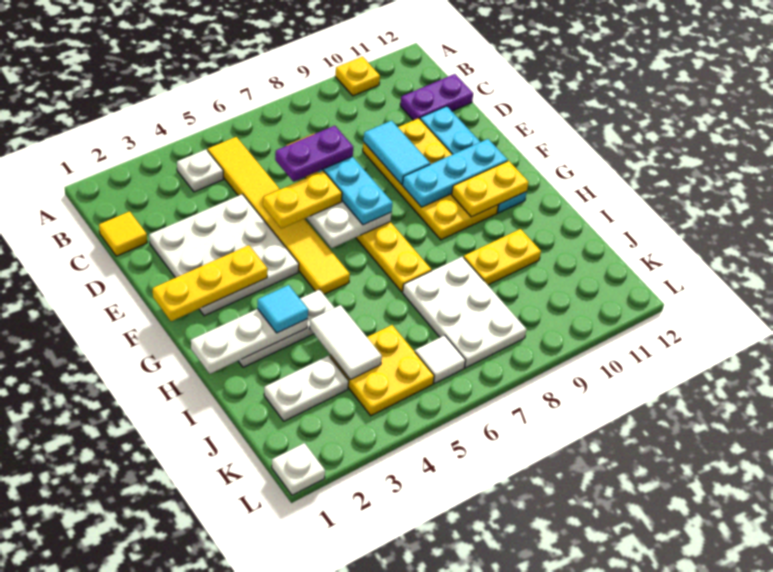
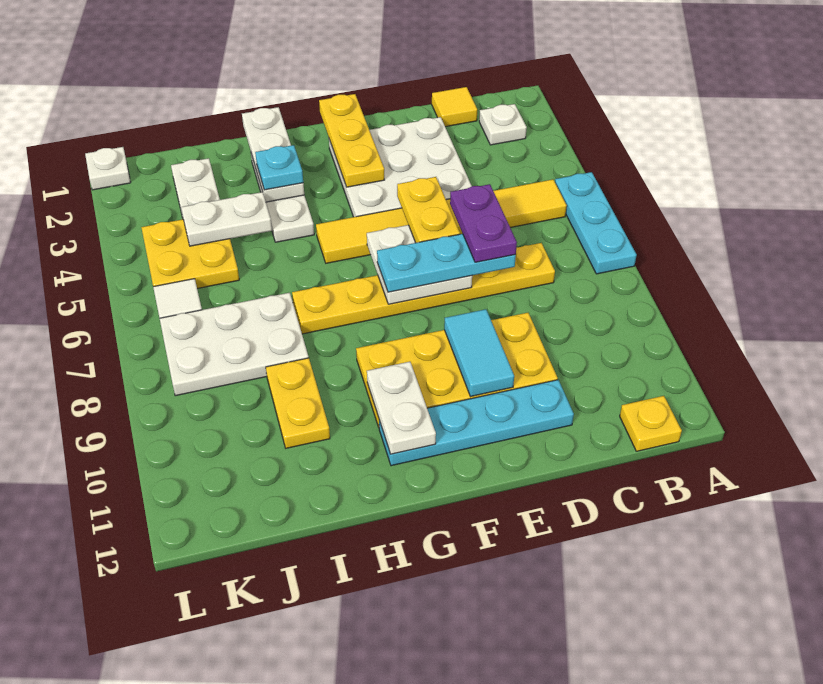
yellow 1x1 plate [335,57,380,96] -> yellow 1x1 plate moved to [620,396,682,451]
white 1x1 plate [177,149,223,192] -> white 1x1 plate moved to [479,104,527,145]
purple 1x2 plate [400,74,473,120] -> none
cyan 1x2 tile [363,121,430,185] -> cyan 1x2 tile turned to [444,309,514,397]
cyan 1x3 plate [402,139,508,207] -> cyan 1x3 plate moved to [555,172,637,274]
yellow 1x2 plate [452,161,529,217] -> white 1x2 plate [367,362,436,454]
cyan 1x1 tile [257,285,308,333] -> cyan 1x1 plate [255,145,303,190]
white 1x2 tile [310,305,382,379] -> white 1x2 plate [181,192,272,246]

